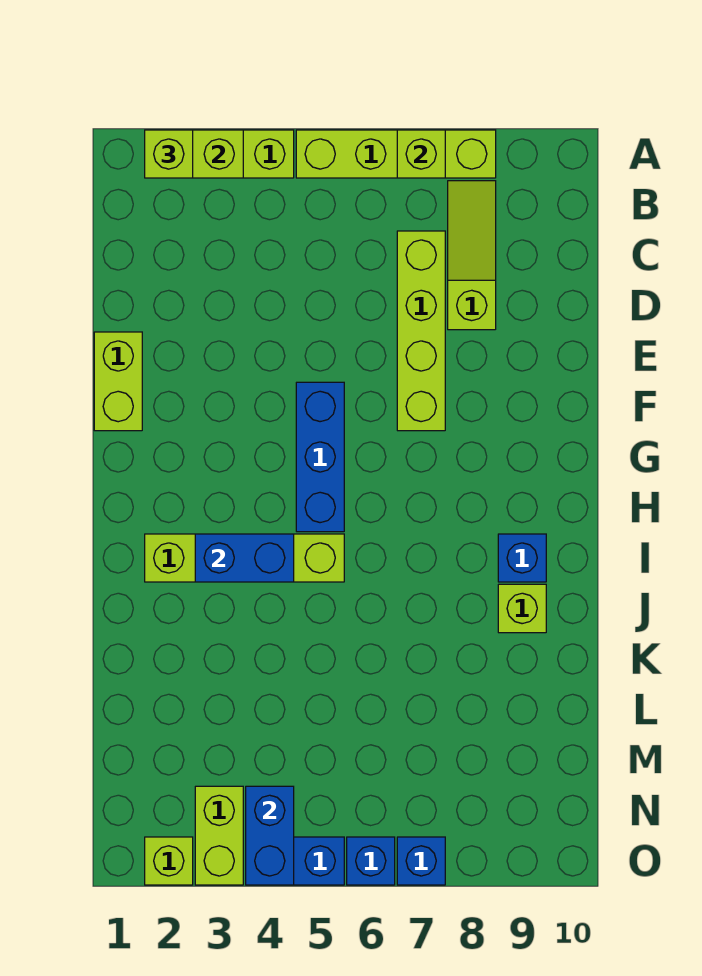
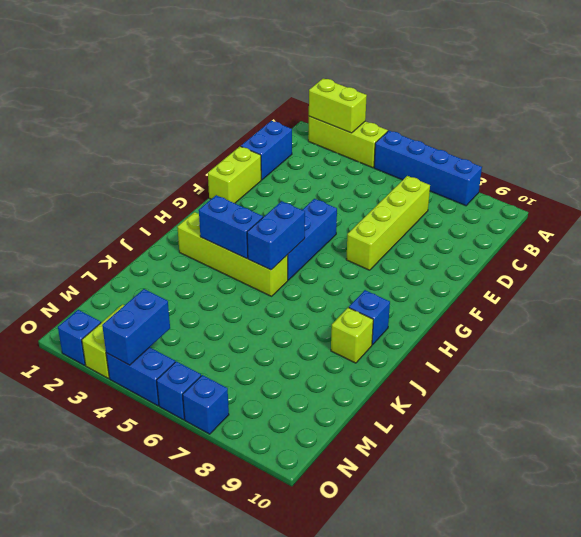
lime 1x1 brick [145,130,193,178] -> none
lime 1x4 brick [296,130,496,178] -> blue 1x4 brick [374,131,482,206]
lime 1x1 brick [397,130,445,178] -> none
lime 1x3 slope [448,181,496,330] -> none
none -> blue 1x2 brick [241,121,292,180]
none -> blue 1x2 brick [247,201,305,270]
lime 1x1 brick [145,837,193,885] -> blue 1x1 brick [58,310,101,365]

